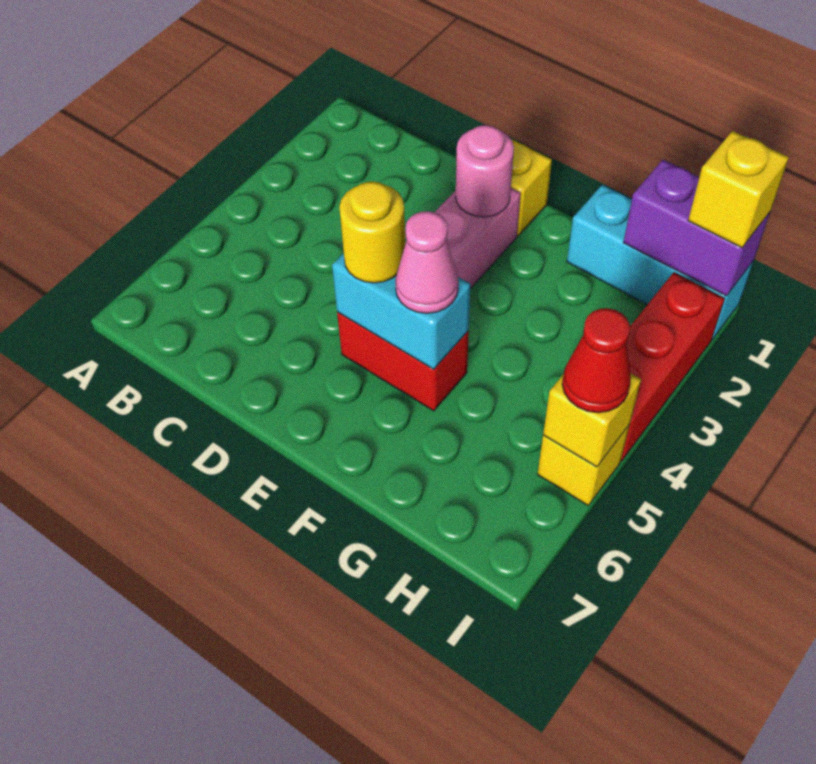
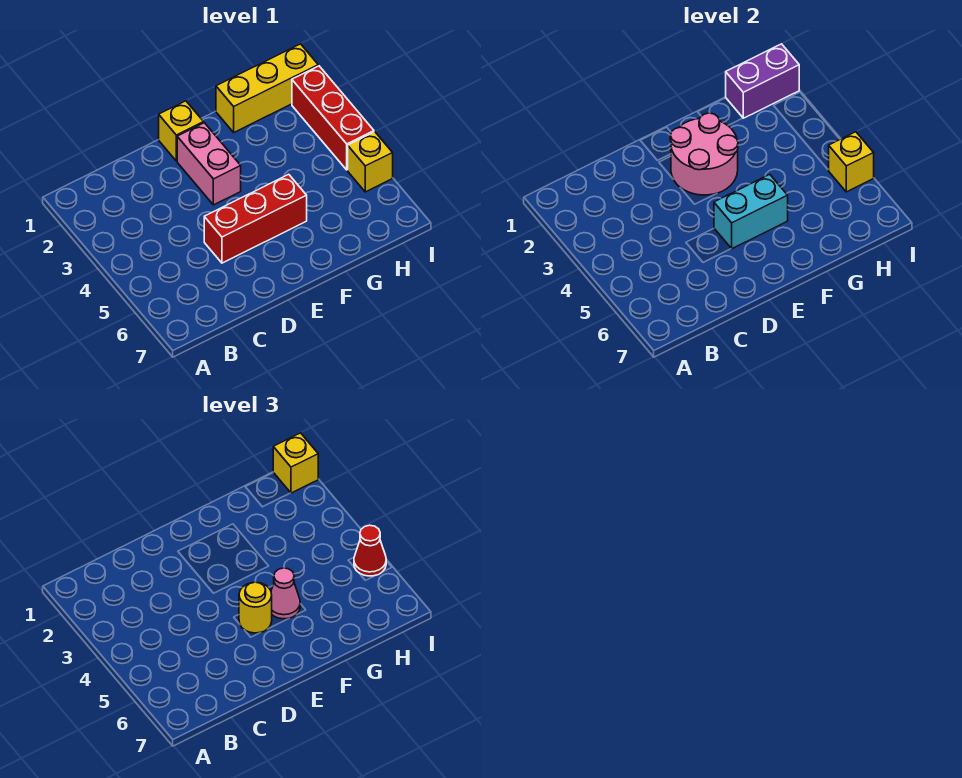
pink 1x1 round brick [456,125,514,217] -> pink 2x2 round brick [670,113,738,195]
red 1x2 brick [337,312,469,411] -> red 1x3 brick [204,174,307,263]
cyan 1x3 brick [567,185,753,339] -> yellow 1x3 brick [216,44,318,132]

